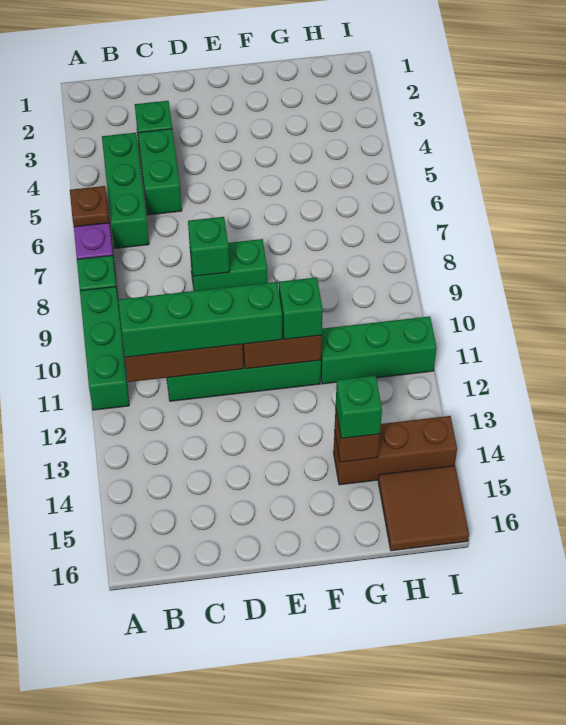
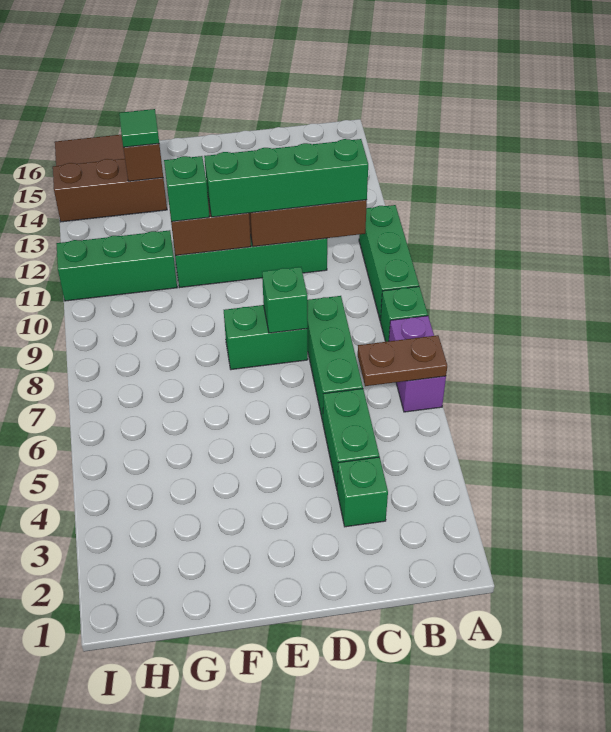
brown 1x1 plate [70,186,109,227] -> brown 1x2 plate [358,335,447,386]
green 1x3 brick [102,133,149,248] -> green 1x3 brick moved to [307,296,363,422]
green 1x1 brick [336,376,382,438] -> green 1x1 tile [119,109,159,147]

